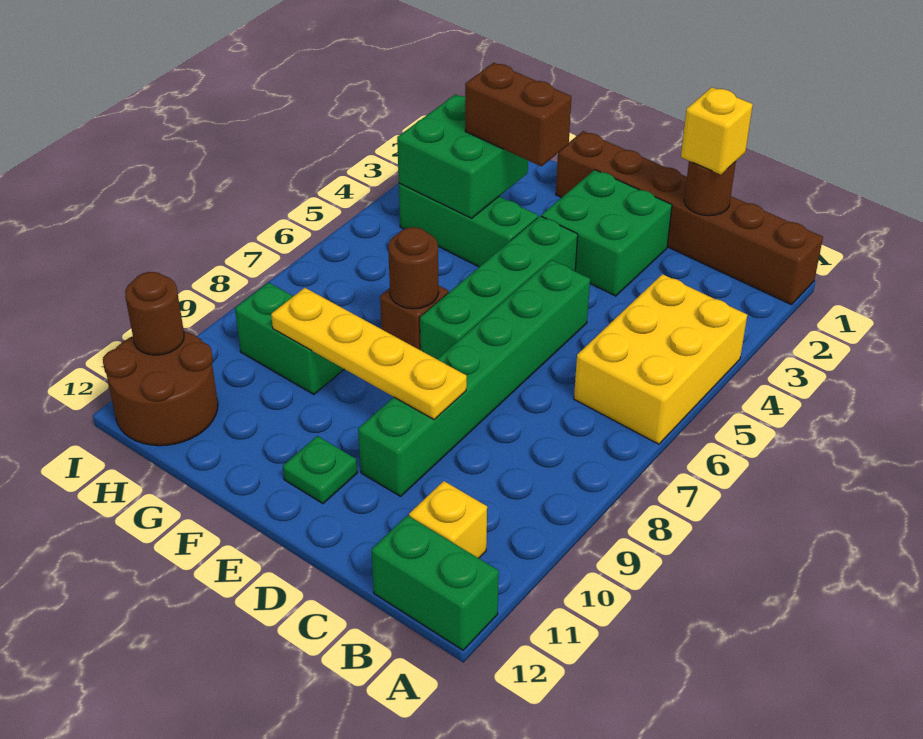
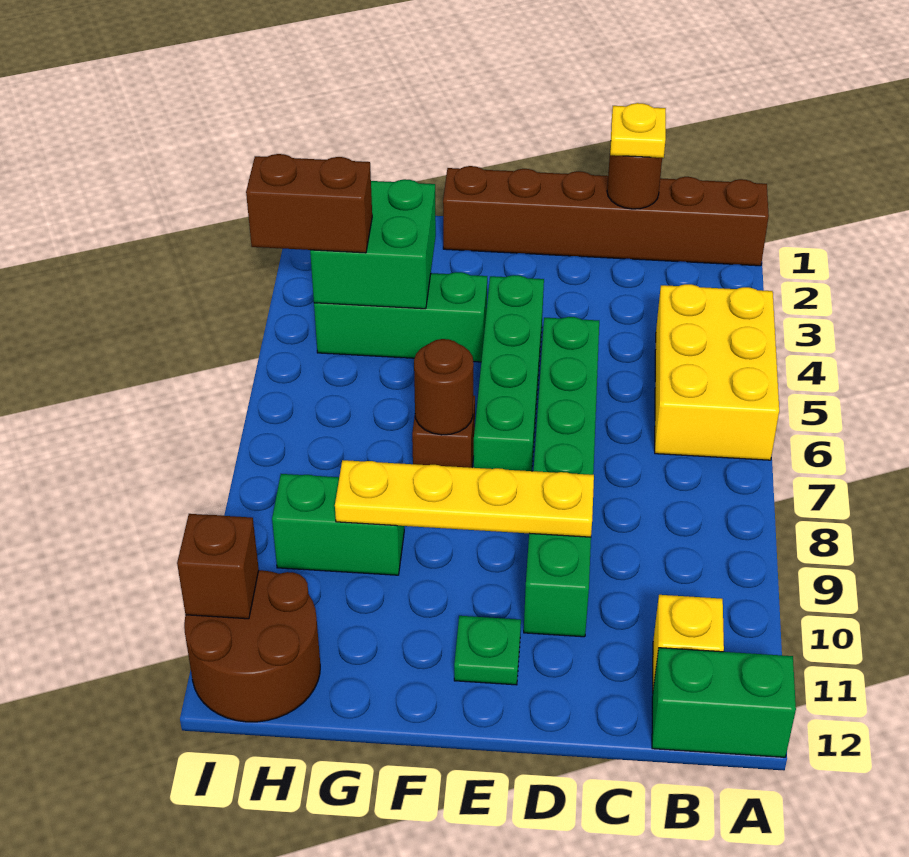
yellow 1x1 brick [681,87,753,175] -> yellow 1x1 plate [610,103,666,158]
green 2x2 brick [541,170,672,296] -> none
brown 1x2 brick [465,63,571,166] -> brown 1x2 brick moved to [246,154,372,253]
brown 1x1 round brick [125,272,184,355] -> brown 1x1 brick [177,514,259,619]

